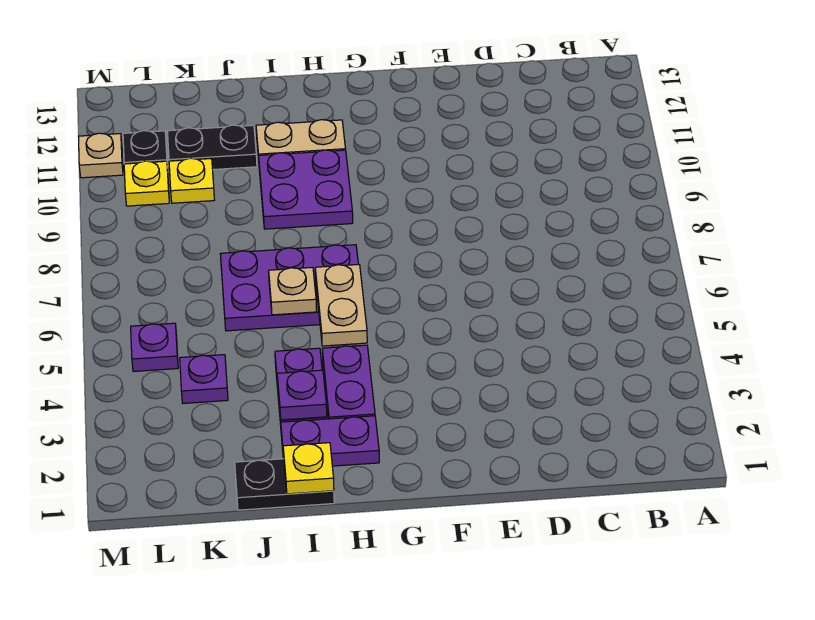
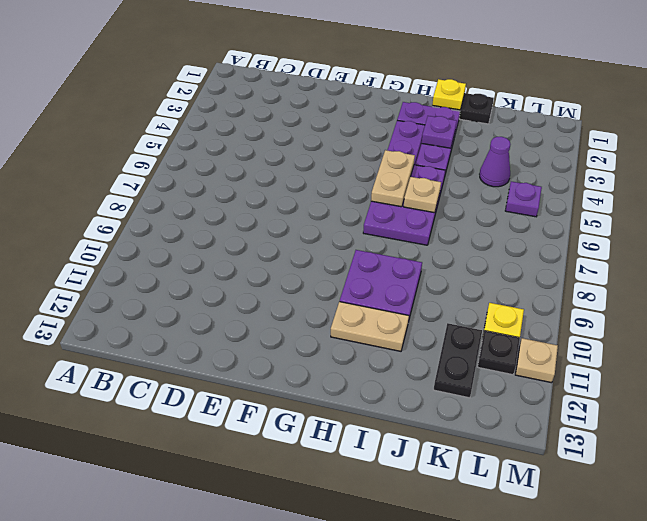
purple 2x3 plate [220,245,358,331] -> purple 2x3 plate turned to [363,165,445,245]
black 1x2 plate [168,125,257,170] -> black 1x2 plate turned to [434,323,482,398]
purple 1x1 plate [180,355,228,403] -> purple 1x1 cone [480,137,511,187]
yellow 1x1 plate [169,158,214,203] -> none

